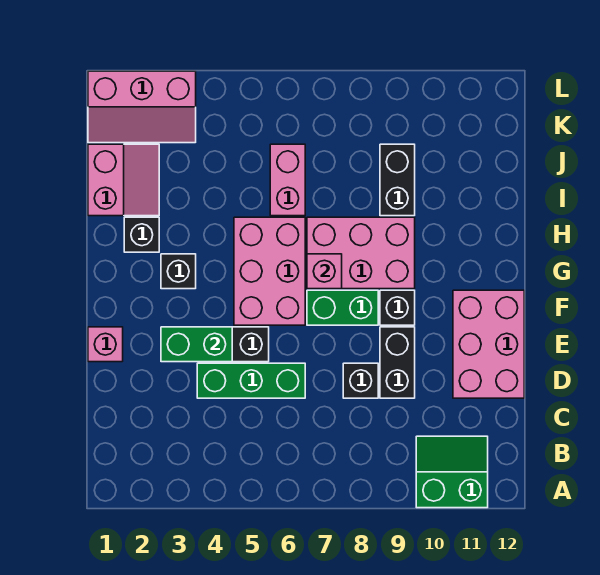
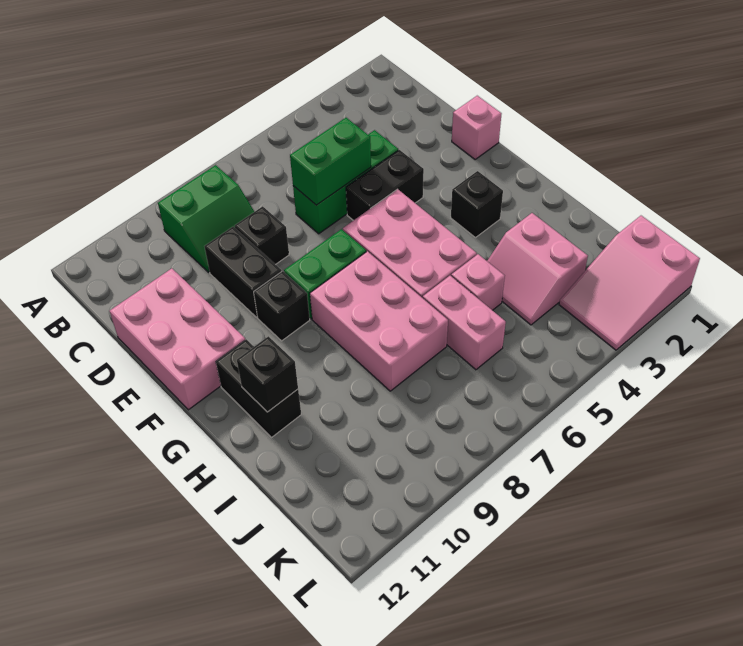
green 2x2 slope [416,436,488,508] -> green 2x2 slope moved to [158,165,254,272]
green 1x2 brick [161,327,232,362] -> green 1x2 brick moved to [290,118,371,205]
pink 2x3 brick [307,217,415,289] -> pink 2x3 brick turned to [310,251,448,391]
pink 1x1 brick [307,254,342,289] -> pink 1x1 brick moved to [451,254,505,310]
black 1x1 brick [124,217,159,252] -> black 1x1 brick moved to [237,336,298,412]
pink 2x2 slope [88,144,159,216] -> pink 2x2 slope moved to [487,213,588,325]
black 1x2 brick [380,144,415,216] -> black 1x2 brick moved to [216,339,301,437]
pink 2x3 slope [88,71,196,143] -> pink 2x3 slope turned to [559,216,700,350]

